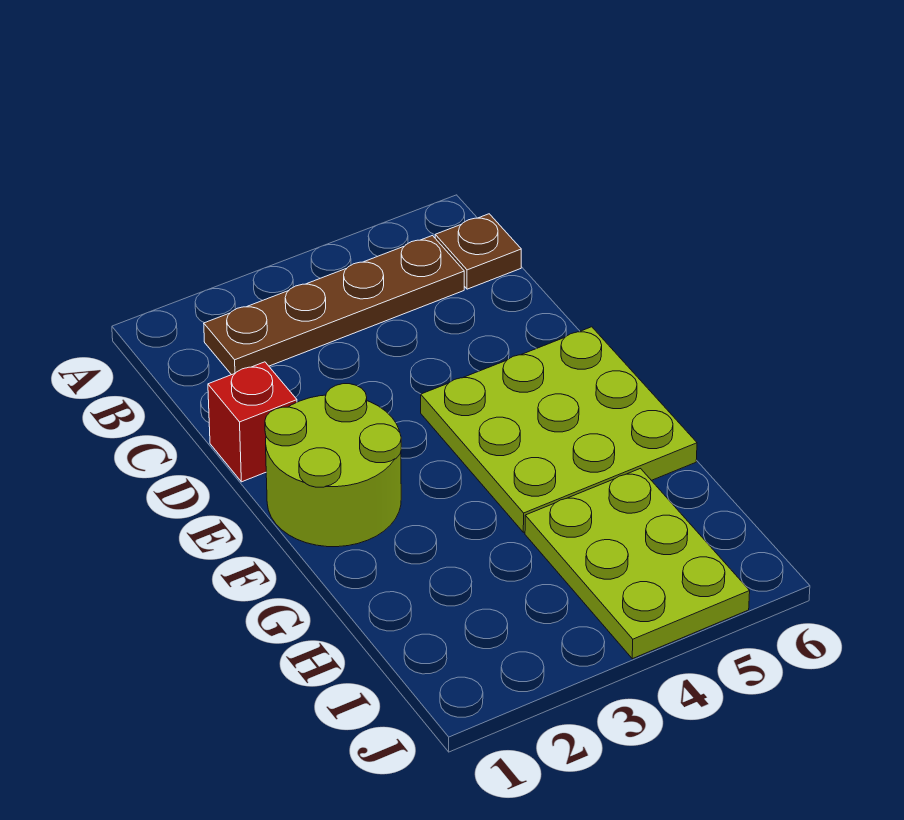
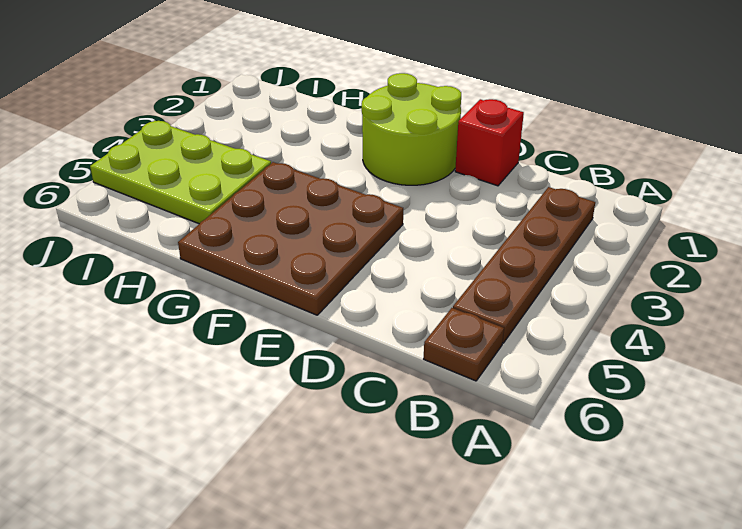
lime 3x3 plate [421,327,697,532] -> brown 3x3 plate [178,162,403,315]

